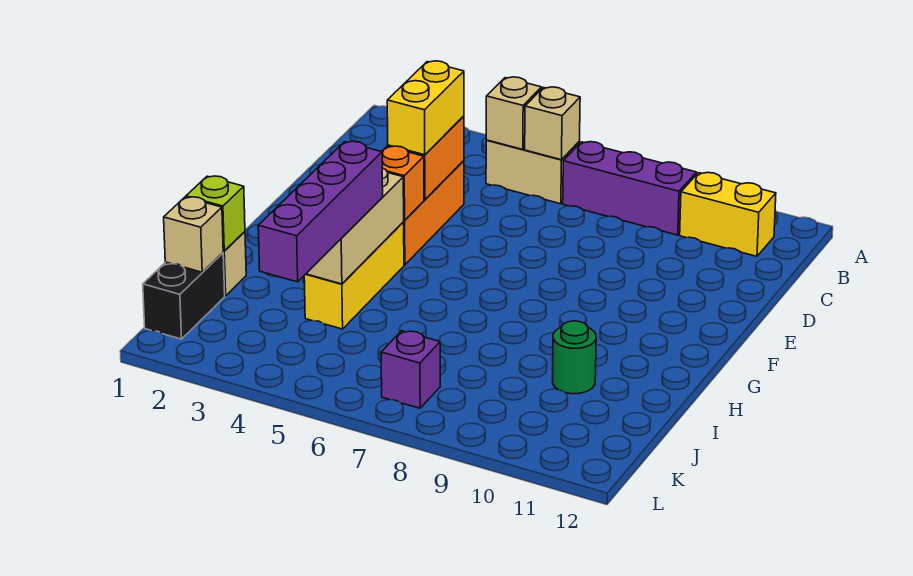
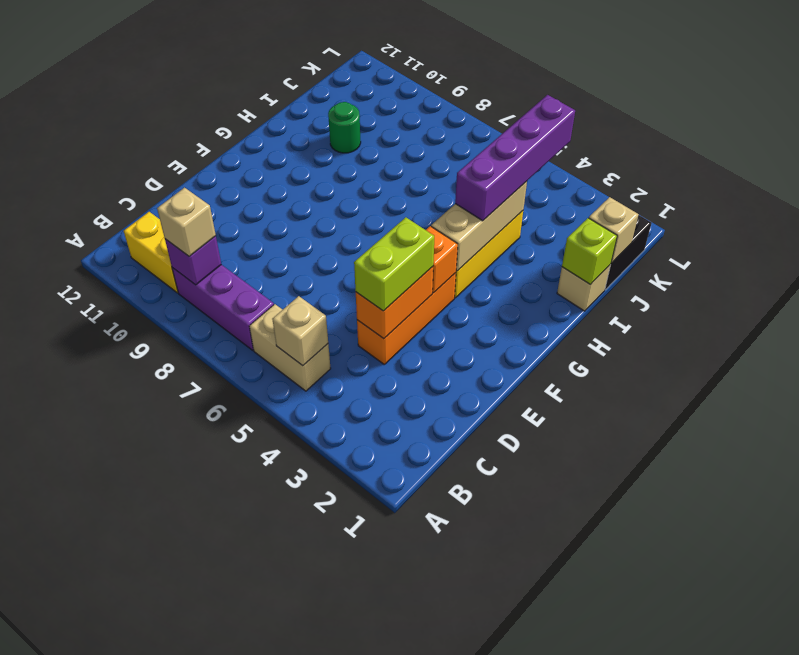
tan 1x1 brick [525,87,580,160] -> tan 1x1 brick moved to [157,188,216,257]
yellow 1x2 brick [387,61,464,155] -> lime 1x2 brick [354,217,434,311]
purple 1x1 brick [381,331,440,408] -> purple 1x1 brick moved to [165,236,221,285]

